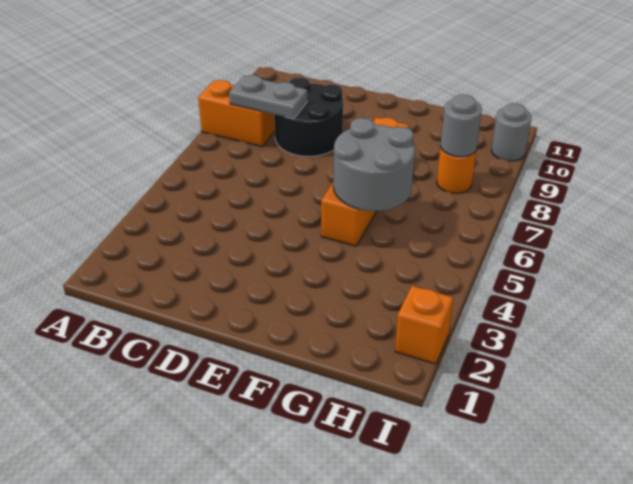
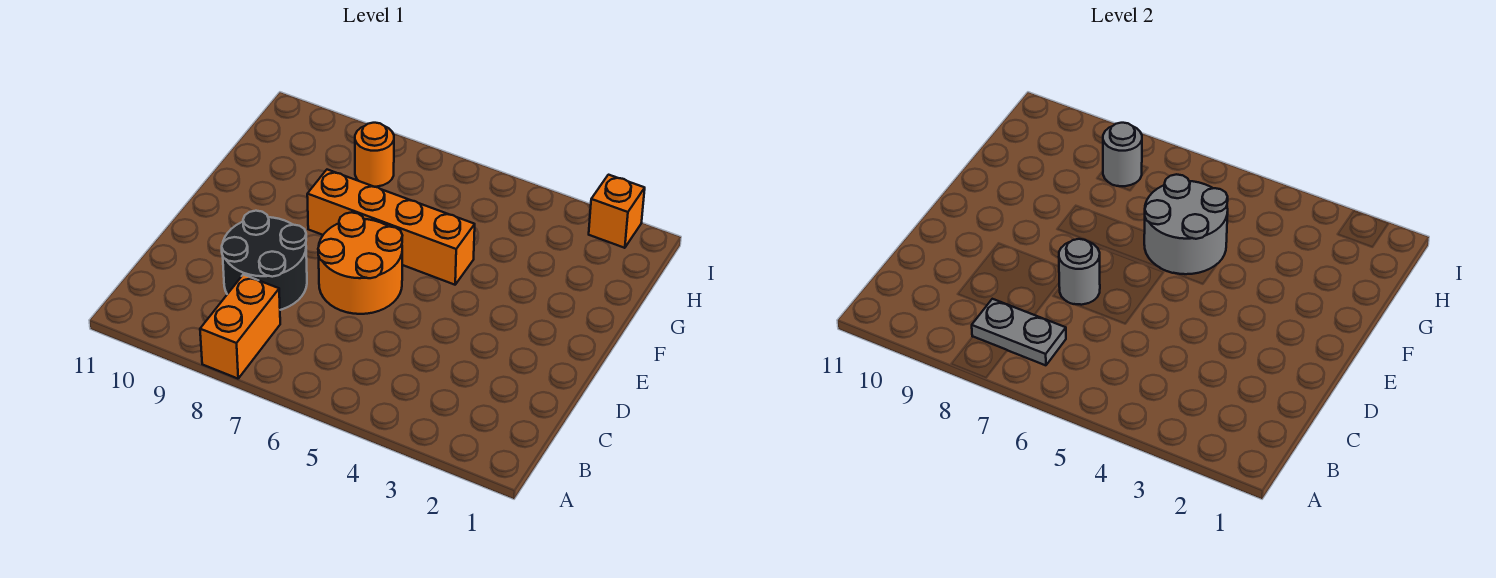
grey 1x2 plate [229,75,307,119] -> grey 1x2 plate turned to [972,299,1066,365]
none -> orange 2x2 round brick [318,212,402,314]
grey 1x1 round brick [491,103,531,161] -> grey 1x1 round brick moved to [1059,239,1100,305]

